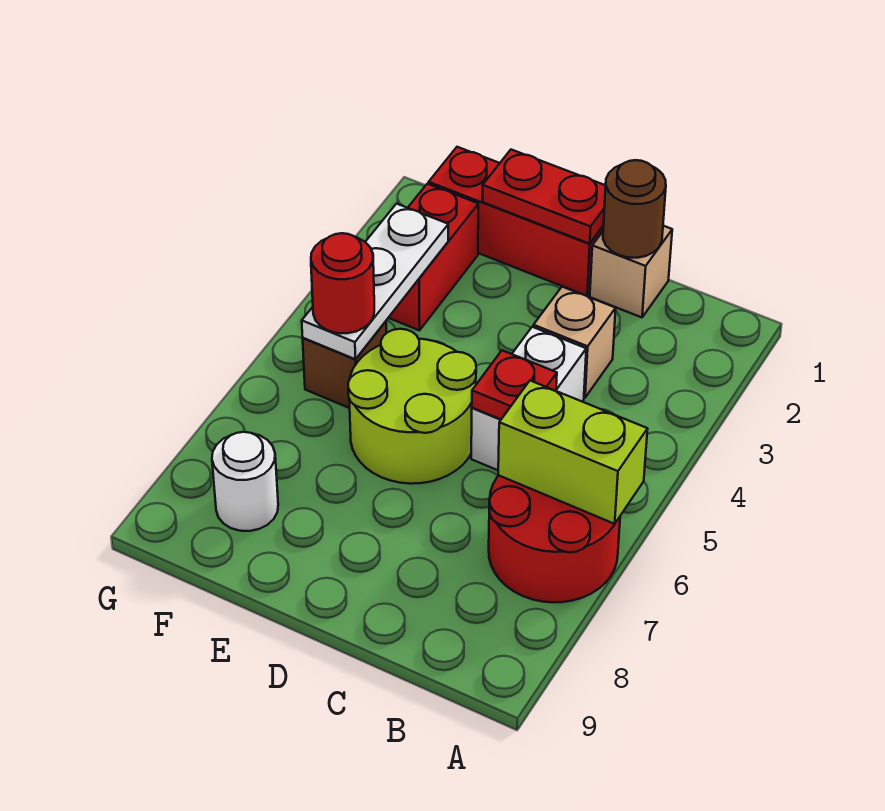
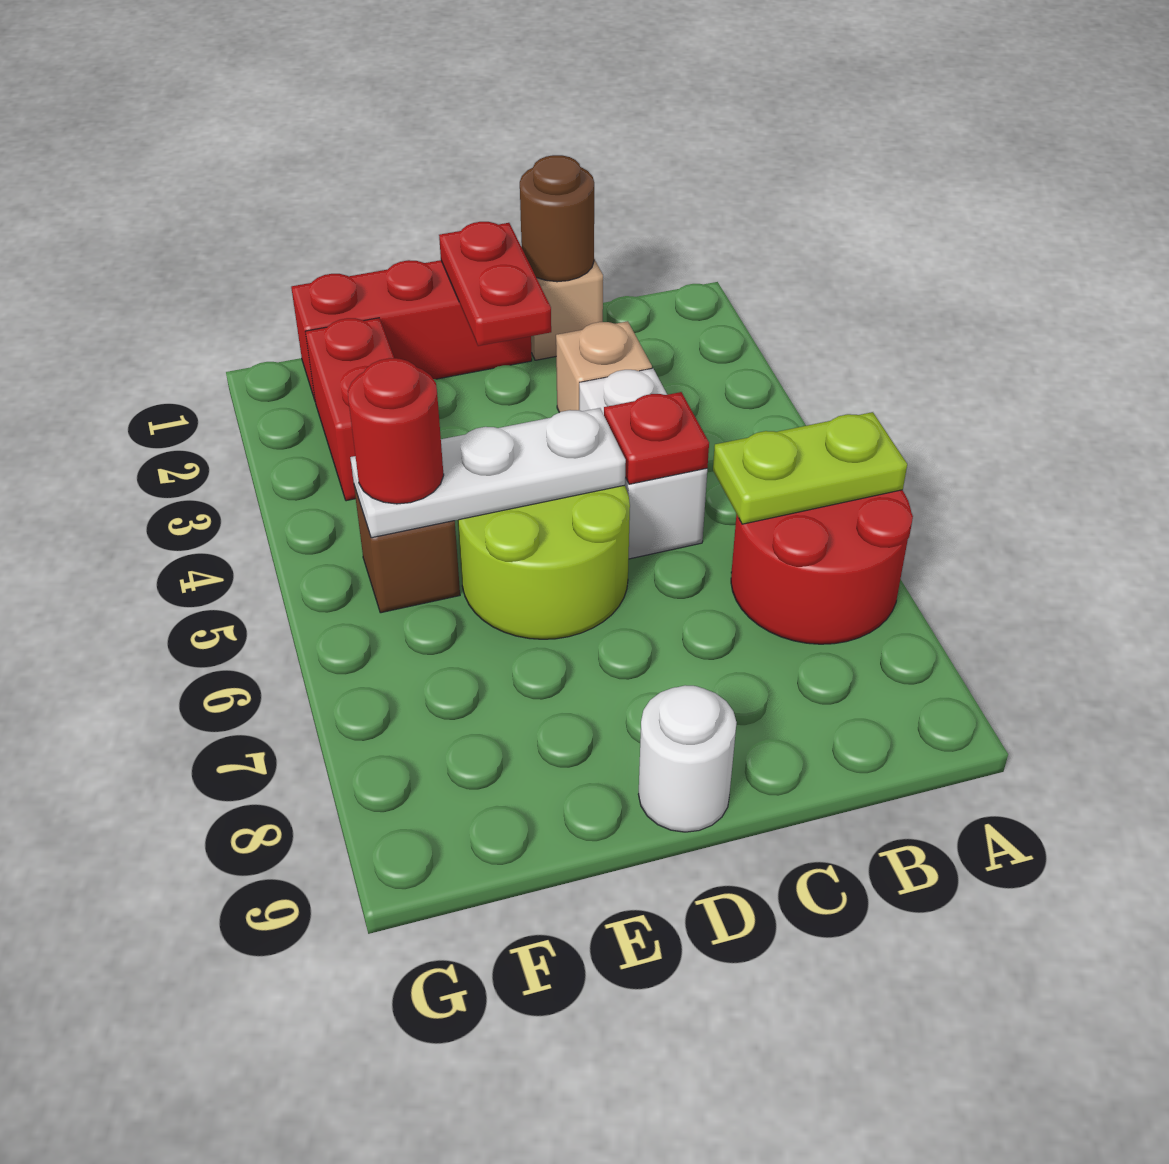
lime 1x2 brick [498,381,648,524] -> lime 1x2 plate [713,412,907,524]
red 1x2 plate [483,150,606,244] -> red 1x2 plate turned to [439,222,551,346]
white 1x3 plate [302,204,448,359] -> white 1x3 plate turned to [350,408,626,538]
white 1x1 round brick [212,432,278,531] -> white 1x1 round brick moved to [638,685,737,832]

